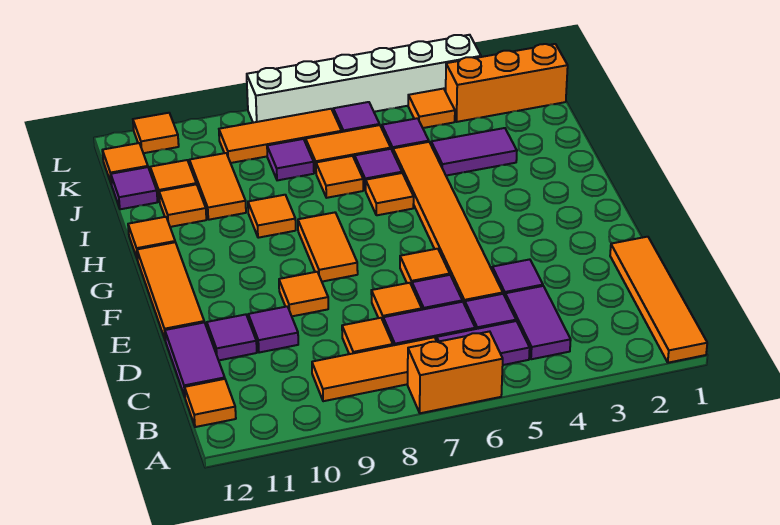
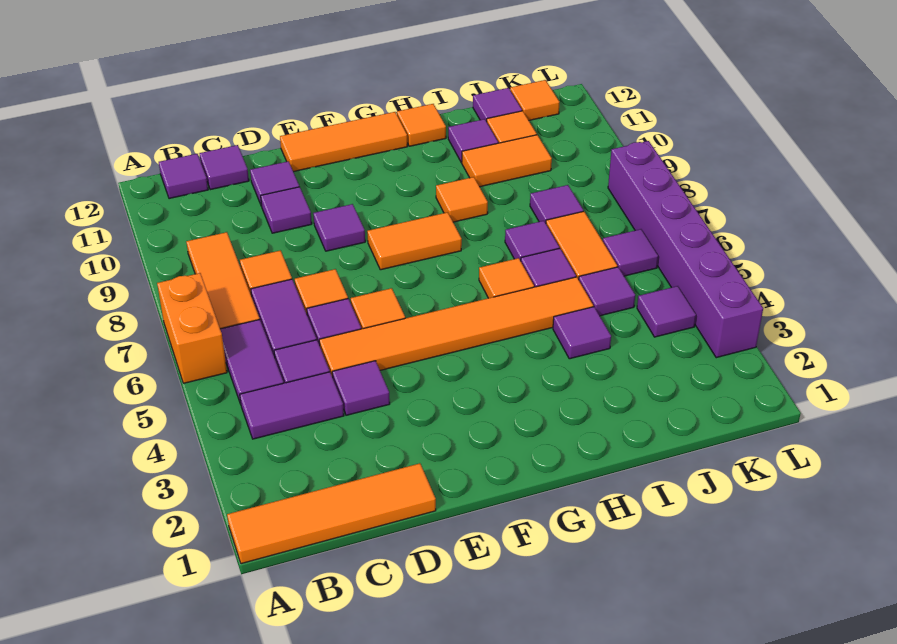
orange 1x1 tile [185,379,236,427] -> purple 1x1 tile [159,154,208,199]
purple 1x2 tile [165,322,225,397] -> purple 1x1 tile [199,145,249,190]
orange 1x1 tile [279,272,328,316] -> purple 1x1 tile [313,204,365,251]
purple 1x2 tile [431,128,517,176] -> purple 1x1 tile [553,307,611,359]
orange 1x1 tile [316,156,363,198] -> purple 1x1 tile [505,221,559,261]
orange 1x1 tile [159,184,206,227] -> purple 1x1 tile [448,119,498,162]
orange 1x3 brick [446,44,568,122] -> none
orange 1x1 tile [408,89,455,128] -> purple 1x1 tile [637,286,696,337]
orange 1x3 tile [219,109,341,163] -> none
white 1x6 brick [247,35,481,123] -> purple 1x6 brick [608,141,763,358]
orange 1x1 tile [133,113,179,153] -> none

